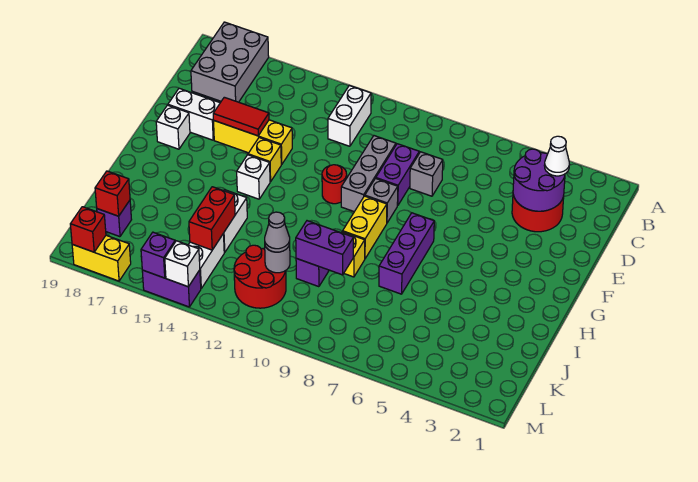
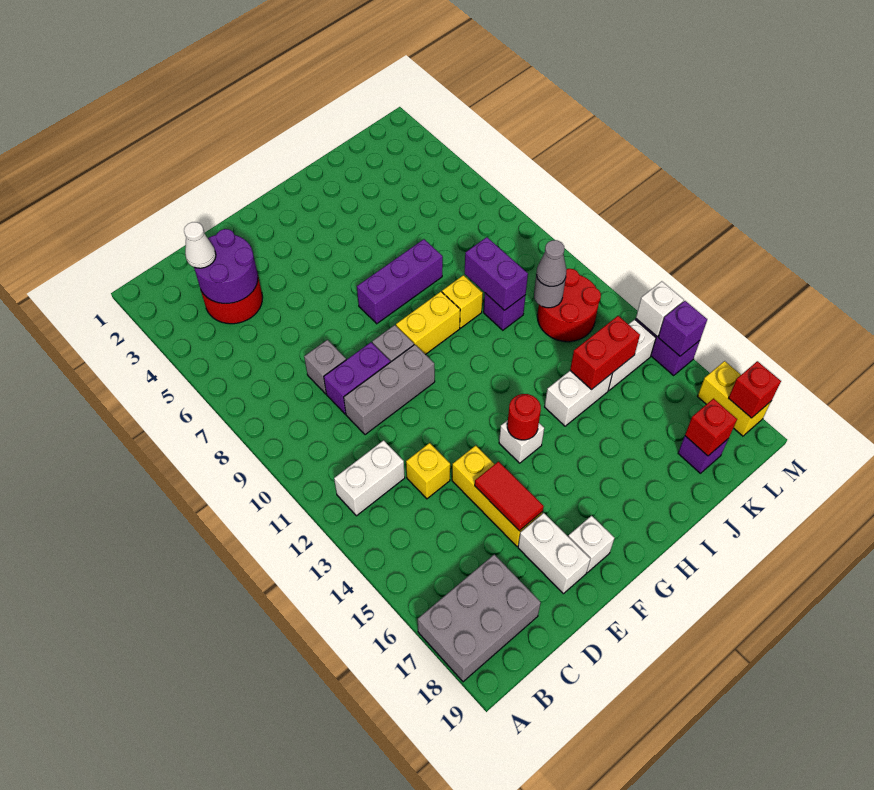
red 1x1 round brick [322,165,347,204] -> red 1x1 round brick moved to [507,394,541,440]
yellow 1x1 brick [248,138,281,182] -> yellow 1x1 brick moved to [406,443,450,499]

